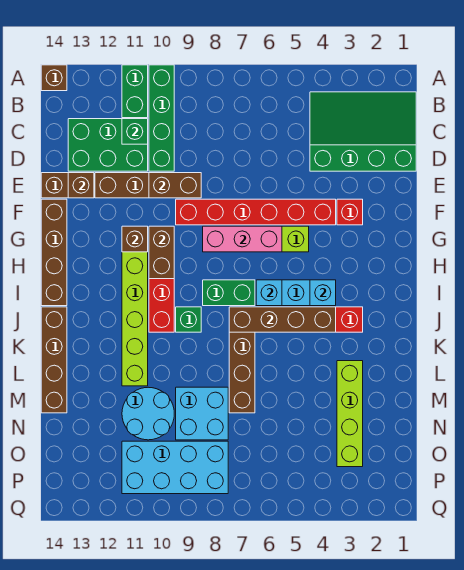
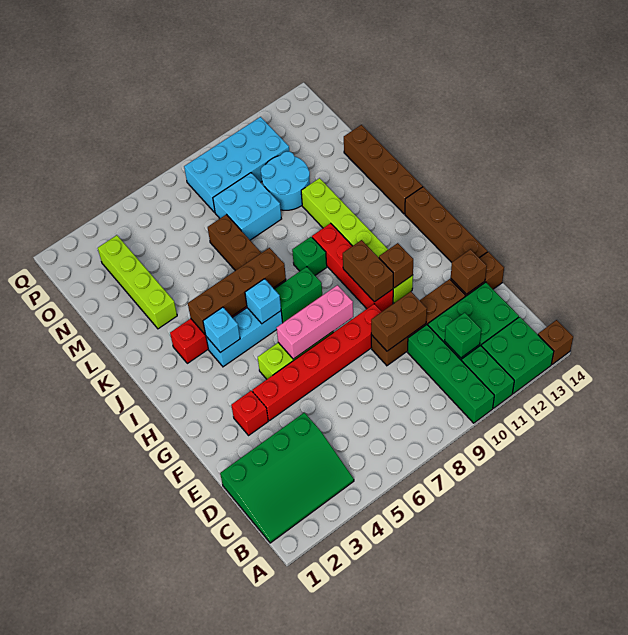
none -> green 2x2 brick [481,317,554,394]

